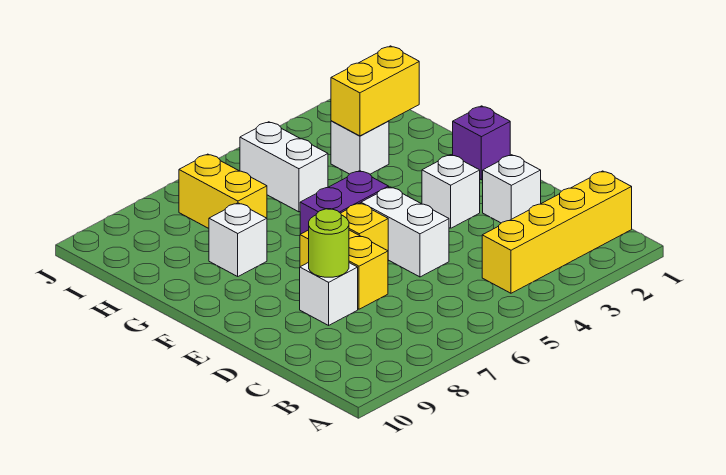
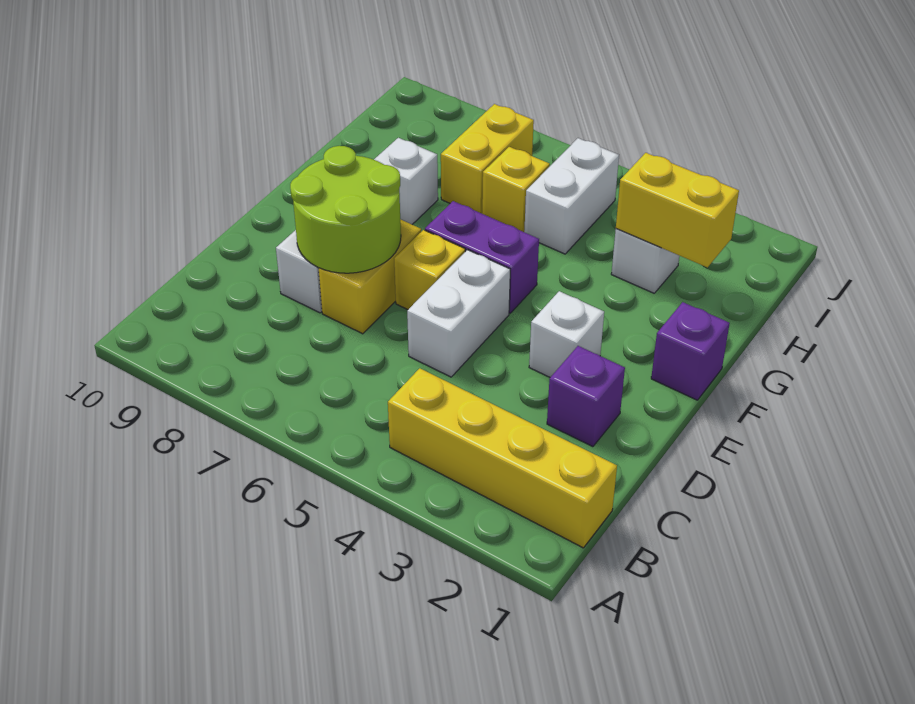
white 1x1 brick [483,155,541,223] -> purple 1x1 brick [547,346,625,447]
lime 1x1 round brick [309,209,349,277] -> lime 2x2 round brick [290,146,401,273]
none -> yellow 1x1 brick [482,147,550,232]

